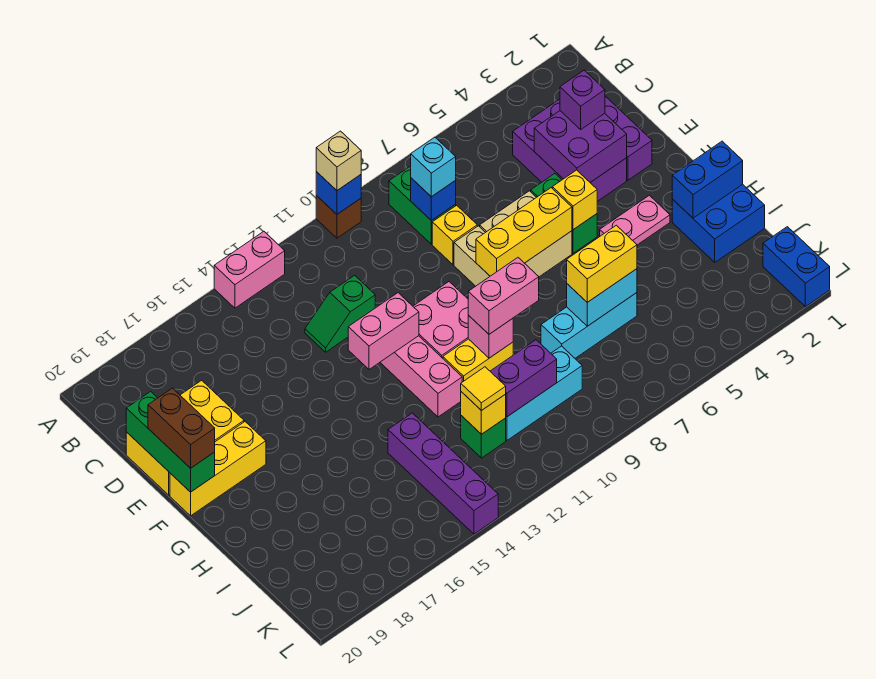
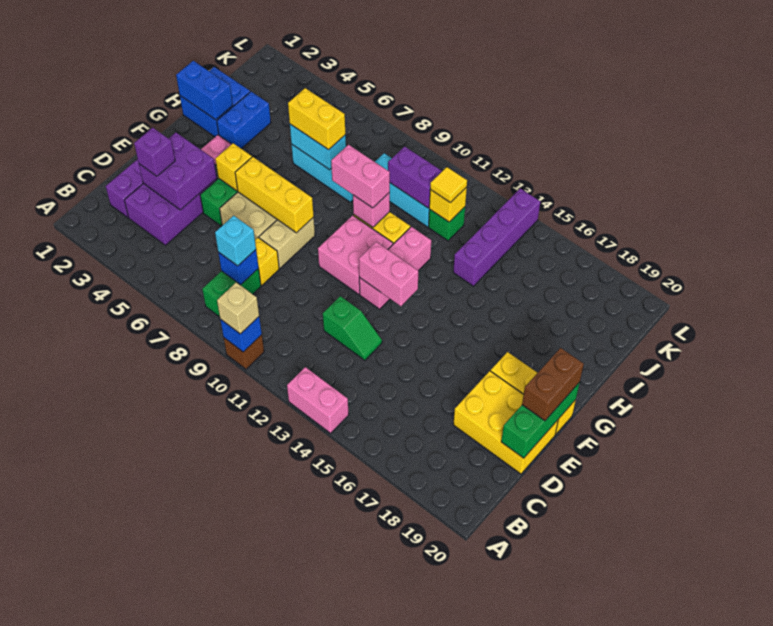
blue 1x2 brick [763,227,830,307] -> blue 1x2 brick moved to [217,92,271,149]

